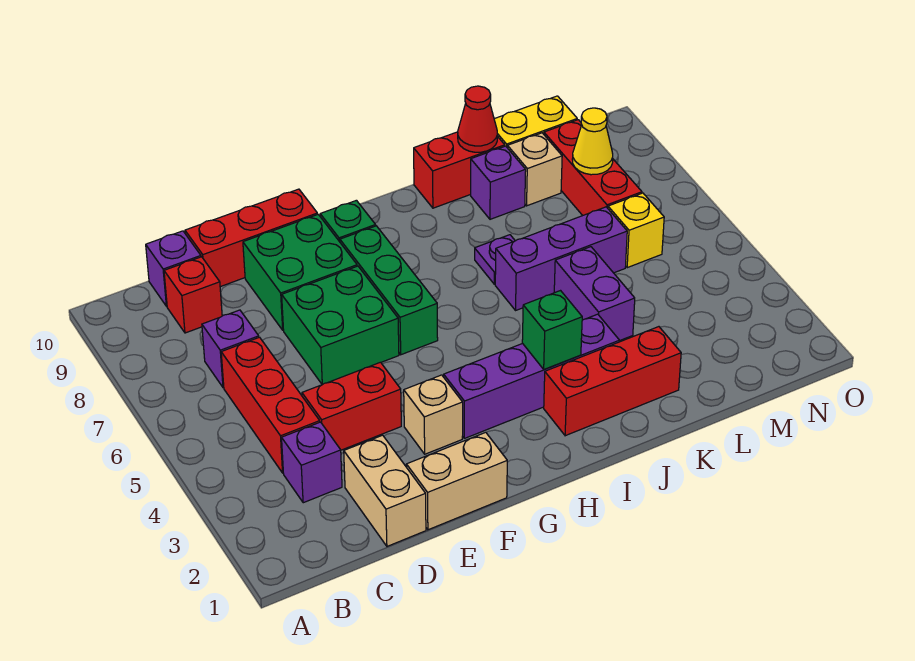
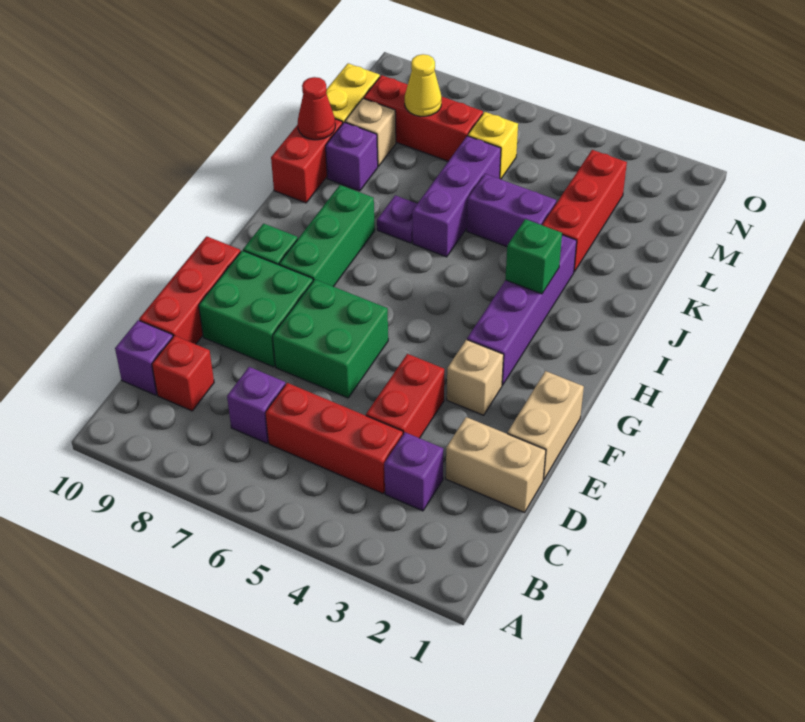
green 1x3 brick [340,226,438,355] -> green 1x3 brick turned to [279,185,375,287]
red 1x3 brick [544,327,681,436] -> red 1x3 brick moved to [542,150,627,272]

